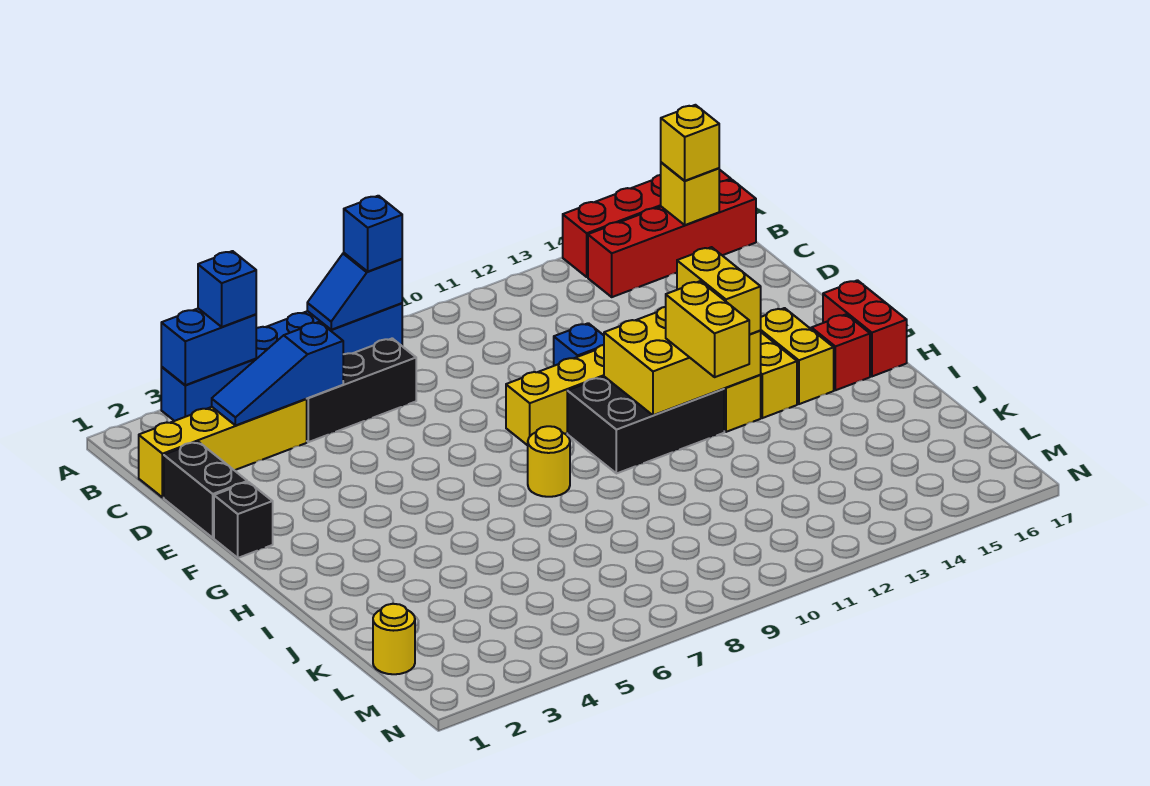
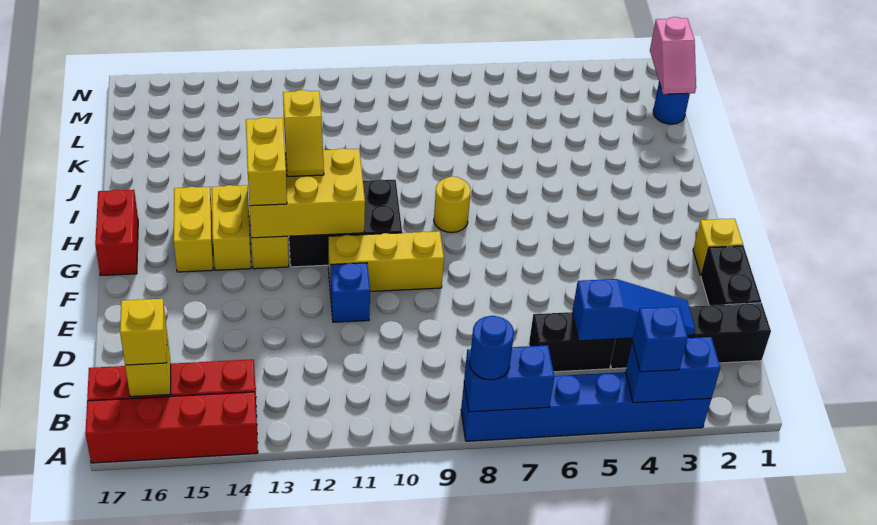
blue 1x2 slope [307,253,402,330] -> blue 1x2 brick [464,345,554,412]
blue 1x1 brick [344,196,402,271] -> blue 1x1 round brick [470,316,514,380]
yellow 1x4 brick [139,399,307,498] -> black 1x4 brick [611,303,771,369]
black 1x3 brick [307,338,416,442] -> black 1x2 brick [529,312,616,372]
black 1x1 brick [214,482,273,558] -> yellow 1x1 brick [693,219,743,275]
yellow 1x2 brick [666,281,749,377] -> yellow 1x2 slope [283,90,324,177]
red 1x1 brick [811,314,870,390] -> none
yellow 1x1 round brick [373,604,415,674] -> blue 1x1 round brick [653,83,690,124]
none -> pink 1x2 slope [650,17,696,94]

